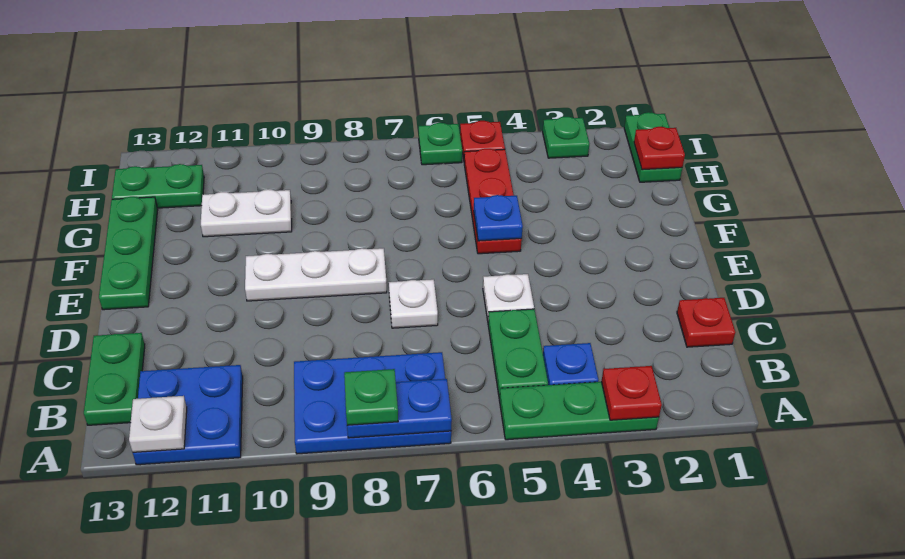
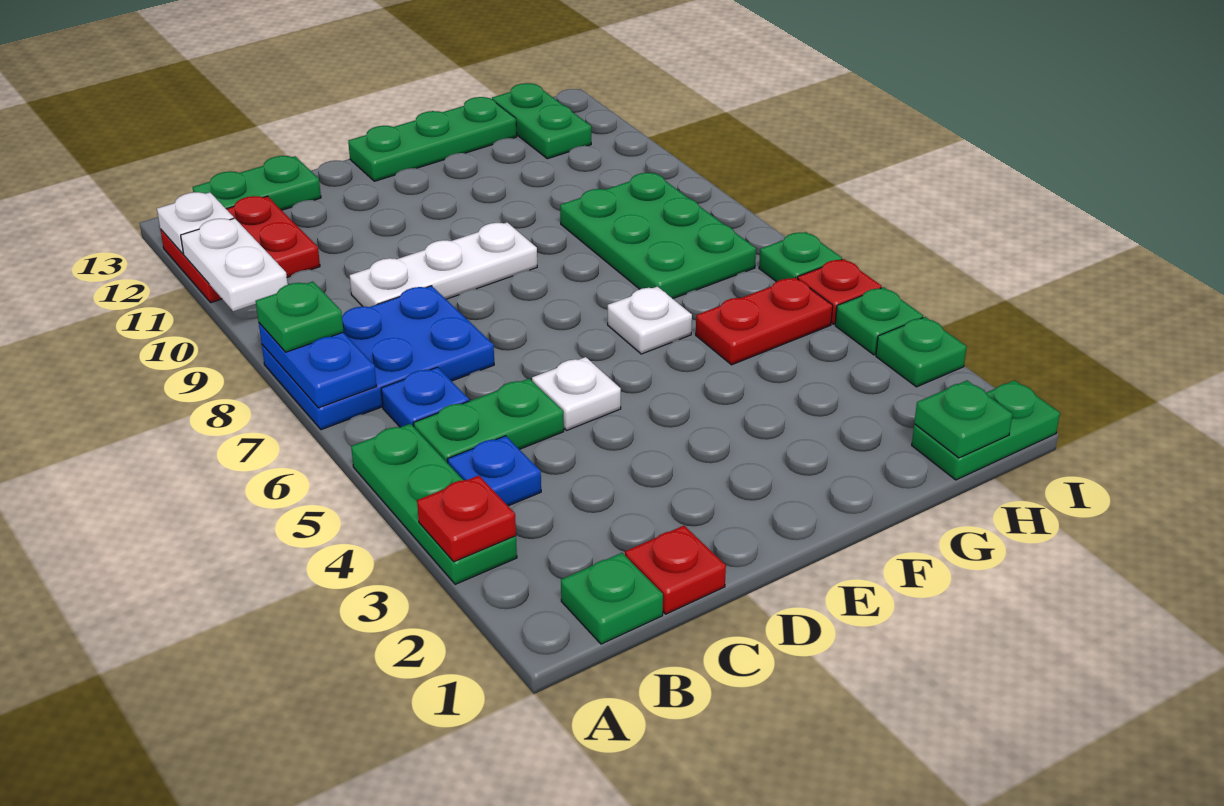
blue 2x3 plate [294,352,451,454] -> blue 2x3 plate turned to [262,286,494,430]
blue 2x2 plate [133,365,243,465] -> red 2x2 plate [160,196,320,303]
none -> green 1x1 plate [561,553,663,644]
white 1x1 plate [389,279,438,328] -> white 1x1 plate moved to [608,287,692,354]
white 1x3 plate [245,248,387,301] -> white 1x3 plate turned to [350,222,537,307]
red 1x3 plate [464,149,522,254] -> red 1x2 plate [696,277,833,365]
blue 1x1 plate [474,195,523,241] -> blue 1x1 plate moved to [381,367,469,427]
none -> green 2x3 plate [560,173,756,299]
white 1x2 plate [201,189,292,237] -> white 1x2 plate moved to [181,218,288,311]
red 1x1 plate [634,127,685,170] -> green 1x1 plate [914,381,1013,458]
none -> green 1x1 plate [835,287,923,355]

